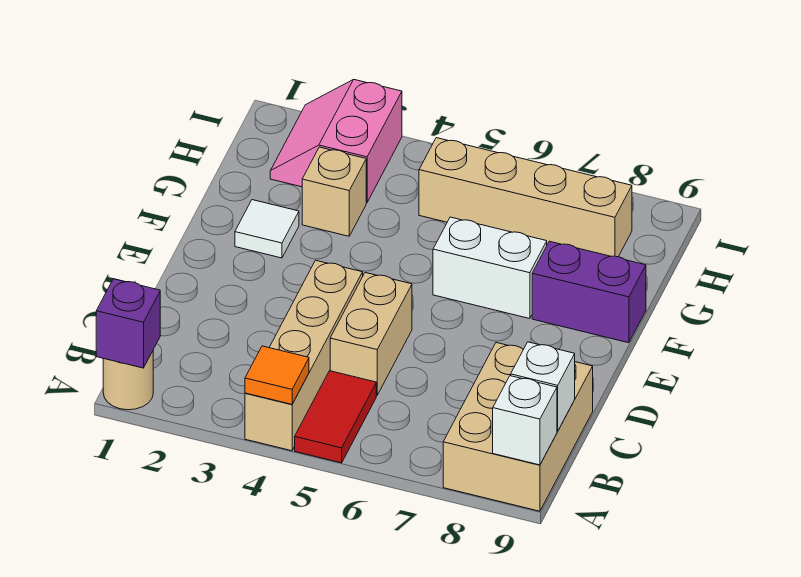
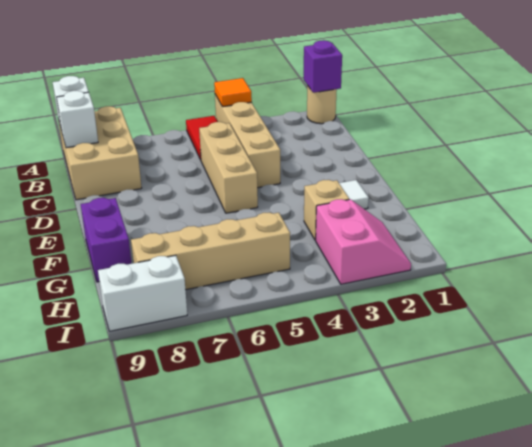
tan 1x2 brick [330,273,412,395] -> tan 1x3 brick [199,122,258,213]
white 1x2 brick [433,217,547,319] -> white 1x2 brick moved to [98,255,187,331]
purple 1x2 brick [532,241,646,343] -> purple 1x2 brick turned to [81,198,132,282]

